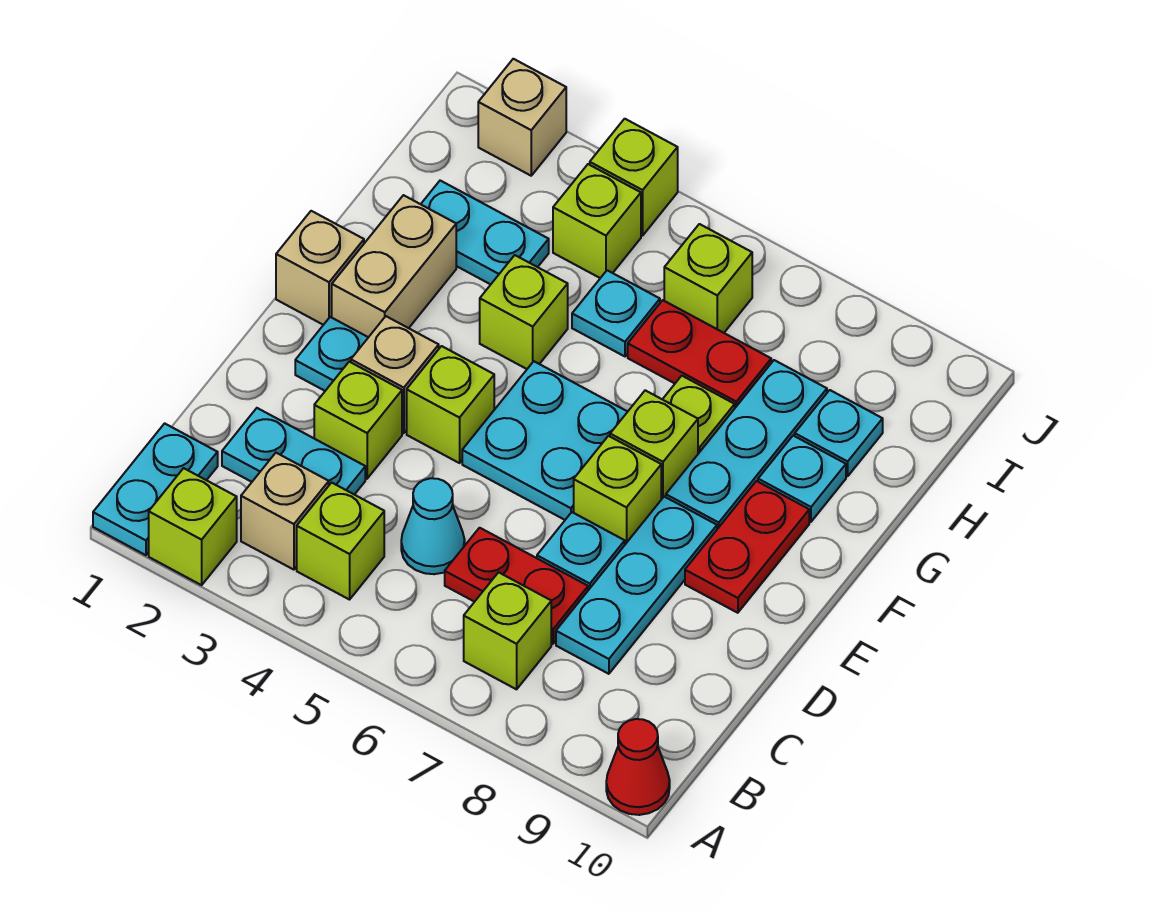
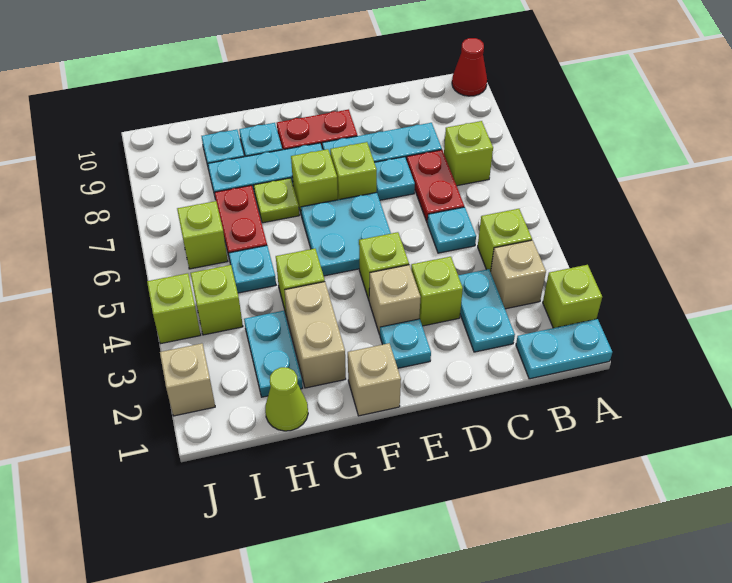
cyan 1x1 cone [401,478,465,574] -> cyan 1x1 plate [427,207,476,253]
tan 1x2 brick [332,195,456,337] -> tan 1x2 brick turned to [284,282,346,388]
none -> lime 1x1 cone [265,367,308,431]

